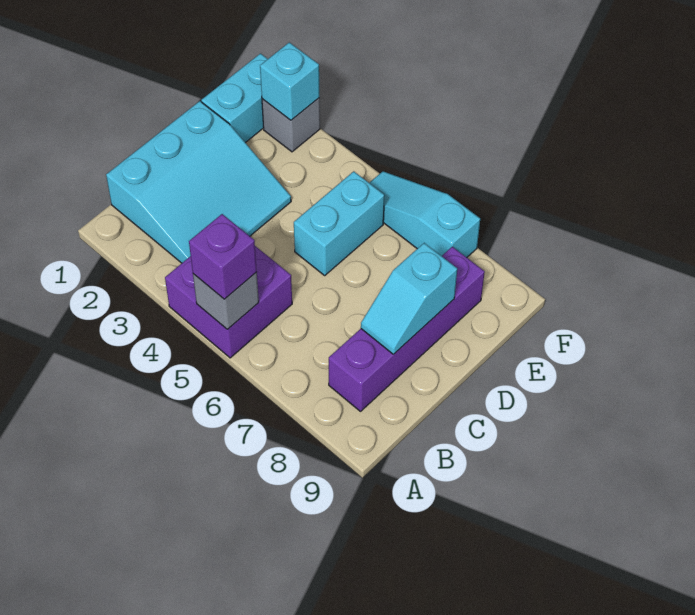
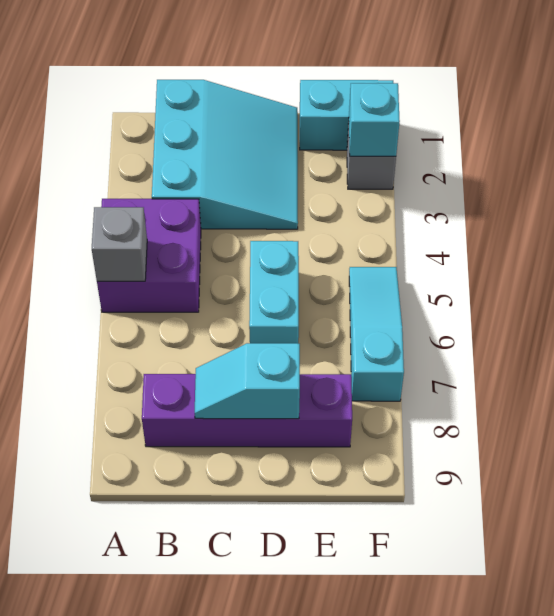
purple 1x1 brick [189,214,257,299] -> none
cyan 3x3 slope [106,101,291,263] -> cyan 3x3 slope turned to [152,80,298,229]
cyan 1x2 brick [294,171,384,275] -> cyan 1x2 brick turned to [249,241,299,343]

